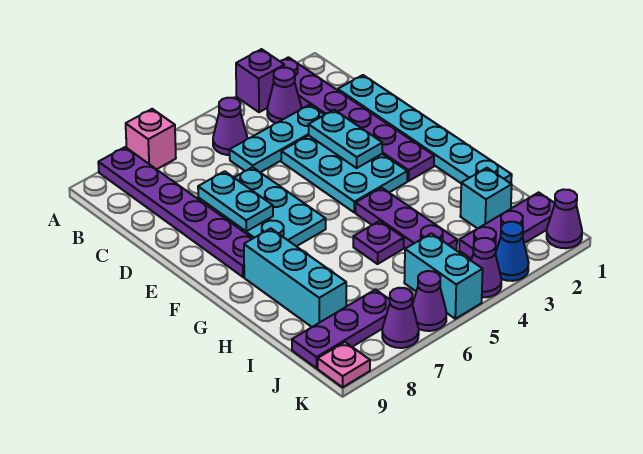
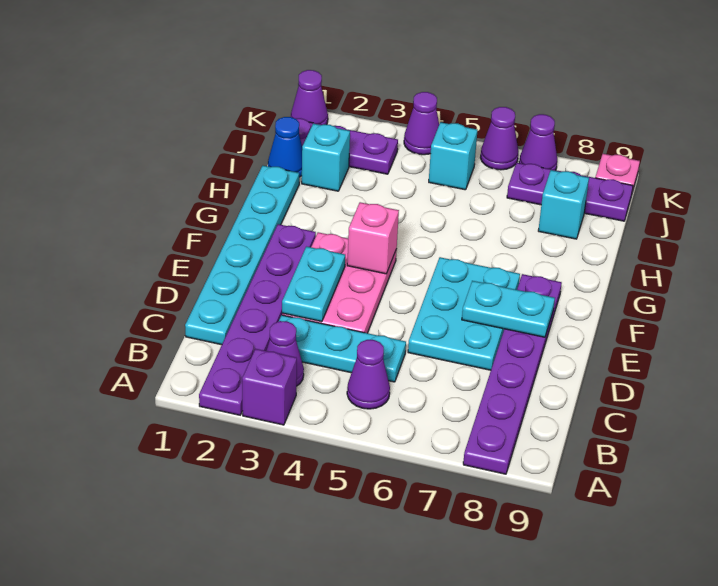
pink 1x1 brick [126,109,176,169] -> pink 1x1 brick moved to [347,202,399,274]
cyan 2x3 plate [281,136,407,213] -> pink 2x3 plate [282,232,397,333]
cyan 1x2 plate [198,171,273,231] -> cyan 1x2 plate turned to [462,281,555,337]
purple 1x3 plate [356,188,457,251] -> none
cyan 1x3 brick [244,228,346,327] -> cyan 1x1 brick [538,170,589,239]
purple 1x1 plate [353,221,404,264] -> none
cyan 1x2 brick [404,233,483,319] -> cyan 1x1 brick [429,122,477,190]
blue 1x1 cone [495,222,529,281] -> blue 1x1 cone moved to [268,117,302,177]

